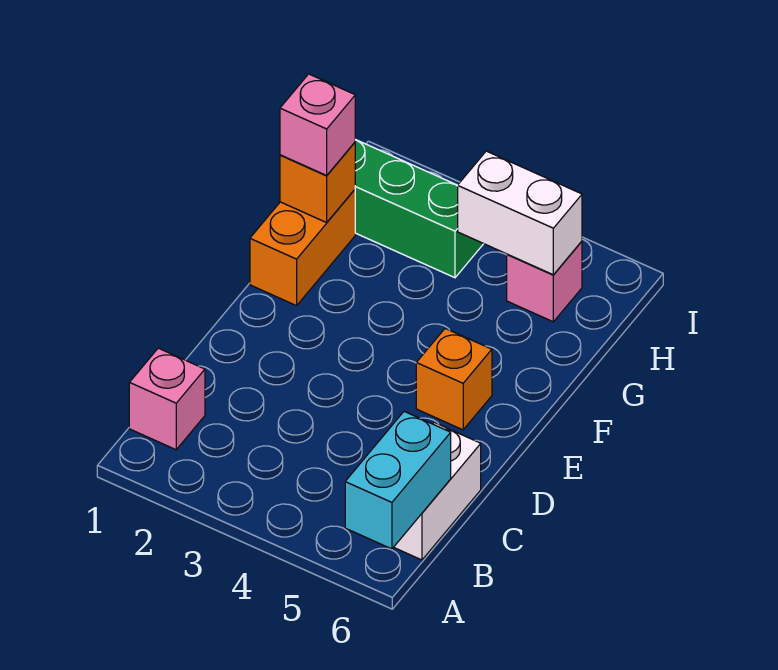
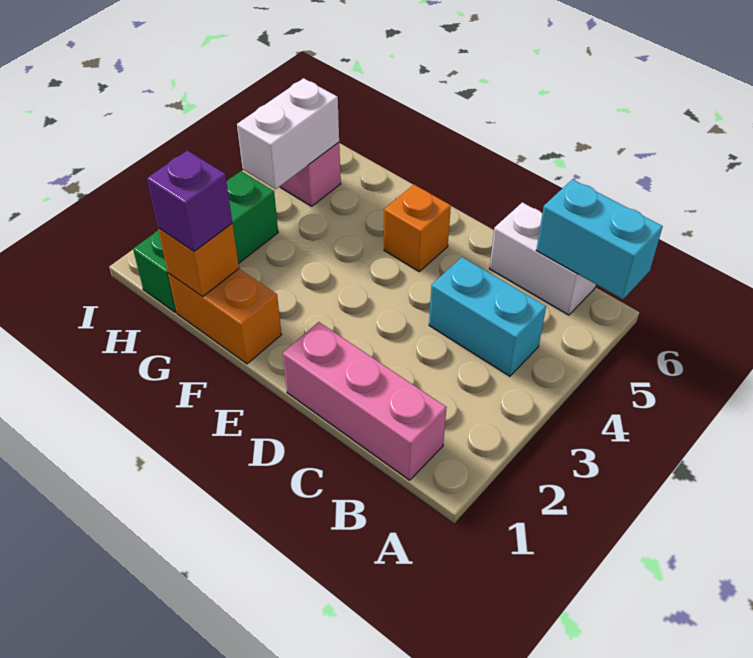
pink 1x1 brick [129,348,205,450] -> pink 1x3 brick [283,322,447,480]
none -> cyan 1x2 brick [429,257,546,376]
pink 1x1 brick [280,74,355,175] -> purple 1x1 brick [147,150,232,252]

